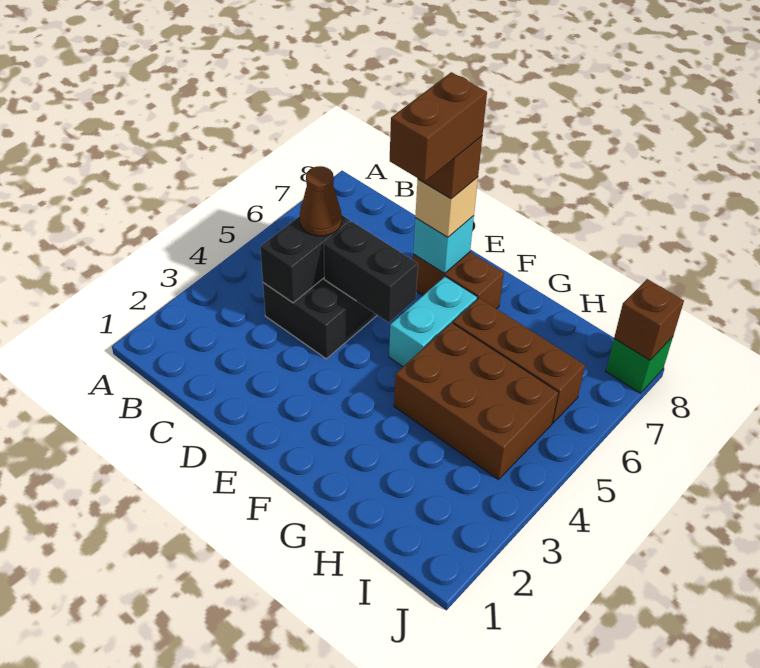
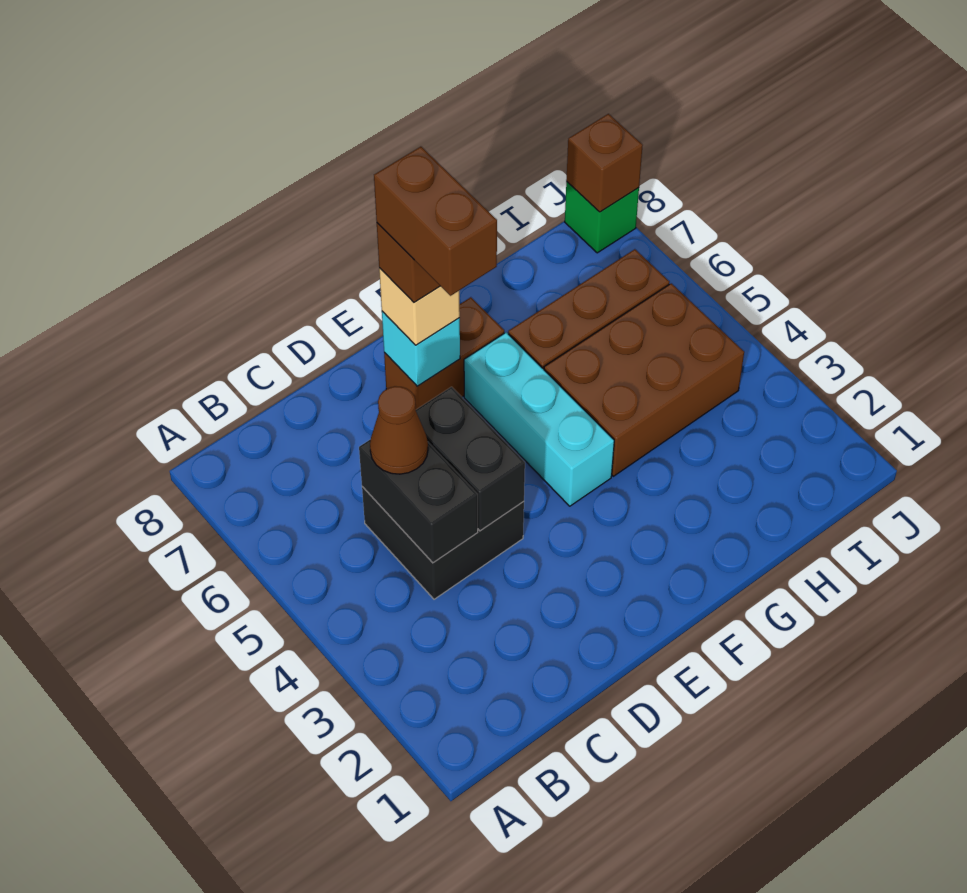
black 1x2 brick [324,222,418,322] -> black 1x2 brick turned to [416,387,525,531]
cyan 1x2 brick [389,277,477,367] -> cyan 1x3 brick [464,332,614,506]

